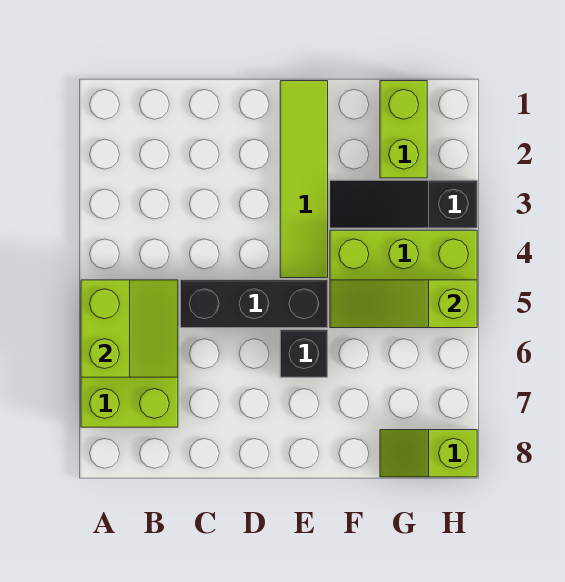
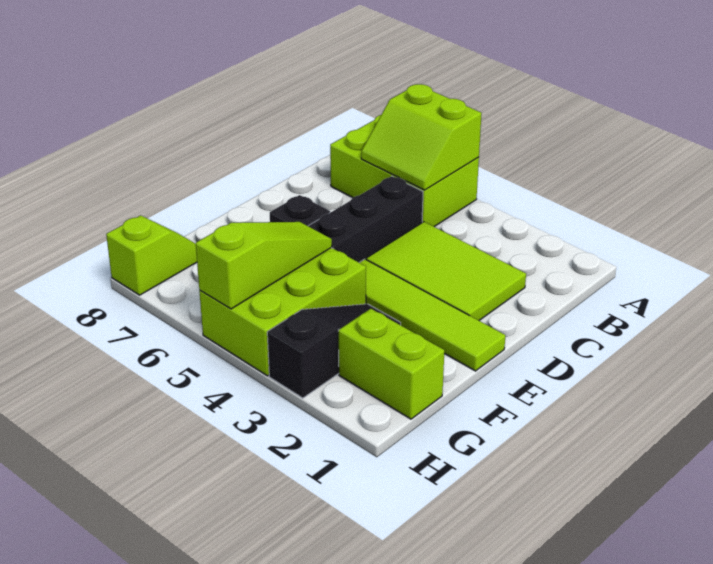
none -> lime 2x3 tile [366,222,526,320]

